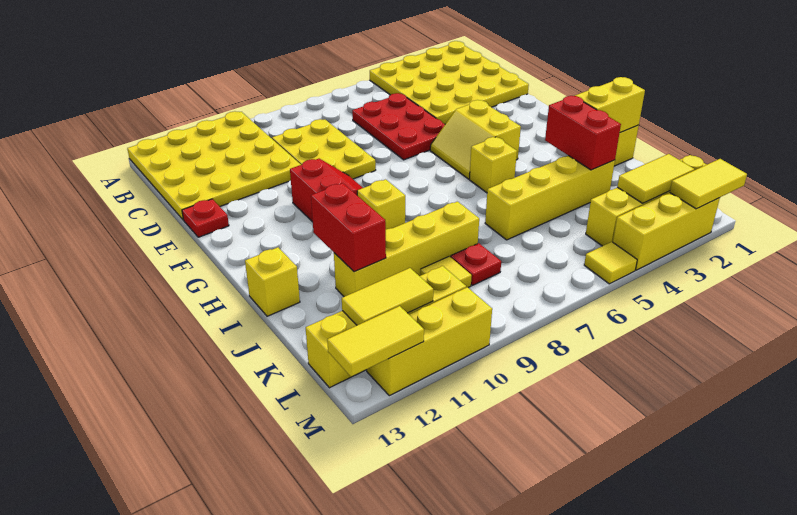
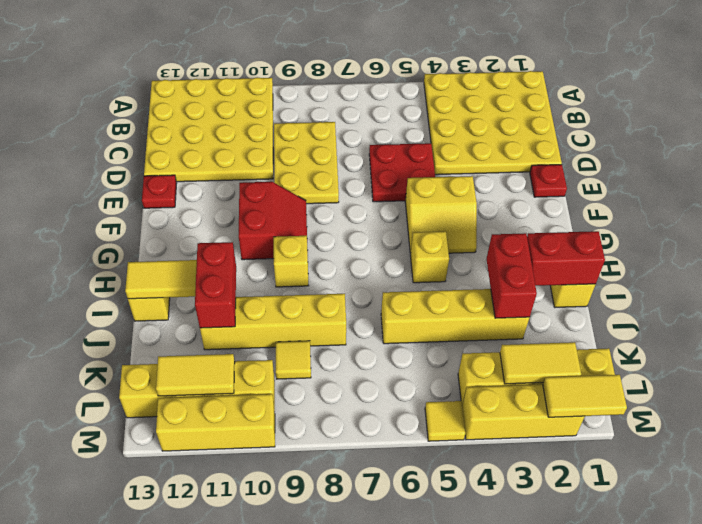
red 2x3 plate [352,93,445,160] -> red 2x2 plate [369,143,435,202]
yellow 2x2 slope [430,100,521,179] -> yellow 2x2 slope turned to [405,176,477,253]
yellow 1x2 brick [575,77,645,133] -> red 1x2 brick [527,231,605,286]
red 1x1 plate [451,243,501,285] -> red 1x1 plate moved to [530,165,567,197]
yellow 1x2 tile [327,306,424,377] -> yellow 1x2 tile moved to [125,260,197,299]

